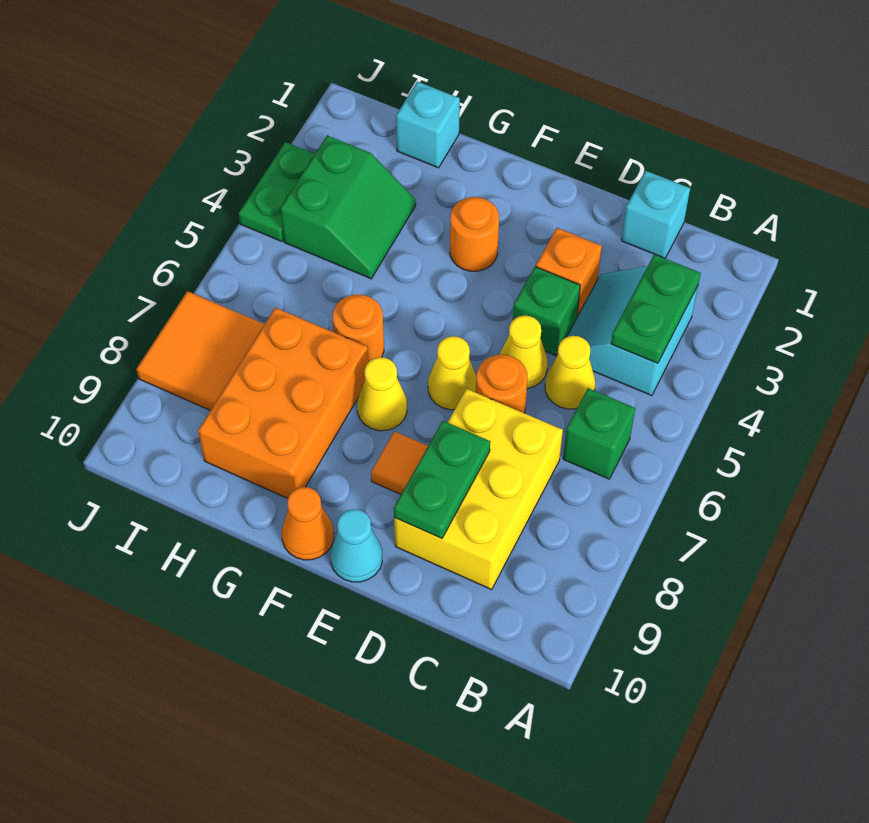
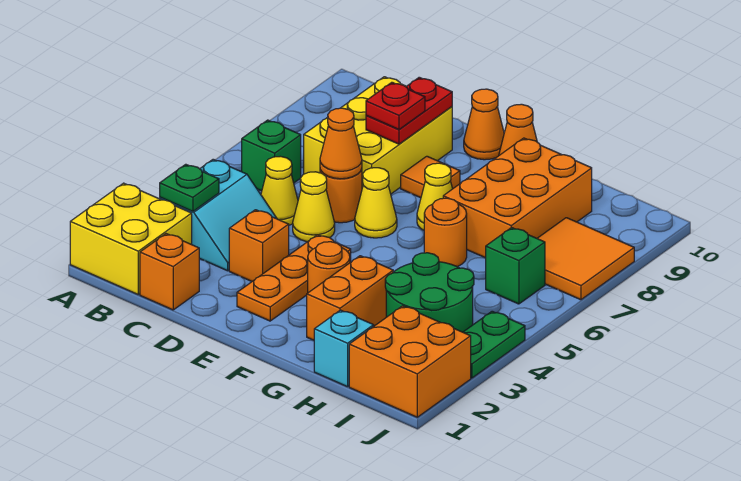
none -> yellow 2x2 brick [70,183,192,295]
green 1x2 plate [611,254,701,363] -> green 1x1 plate [160,164,219,211]
cyan 1x1 brick [621,171,690,258] -> orange 1x1 brick [140,234,199,310]
green 1x1 brick [513,267,580,356] -> green 1x1 brick moved to [486,227,545,304]
none -> orange 1x1 cone [320,108,362,179]
green 1x2 plate [394,421,490,538] -> red 1x2 plate [366,77,452,144]
none -> red 1x1 plate [366,82,425,129]
none -> orange 1x3 plate [237,235,351,321]
cyan 1x1 cone [330,509,382,582] -> orange 1x1 cone [464,89,504,160]
none -> orange 1x2 brick [307,256,393,340]
green 2x2 slope [280,136,416,279] -> green 2x2 round brick [385,253,474,332]
none -> orange 2x2 brick [349,306,471,417]

